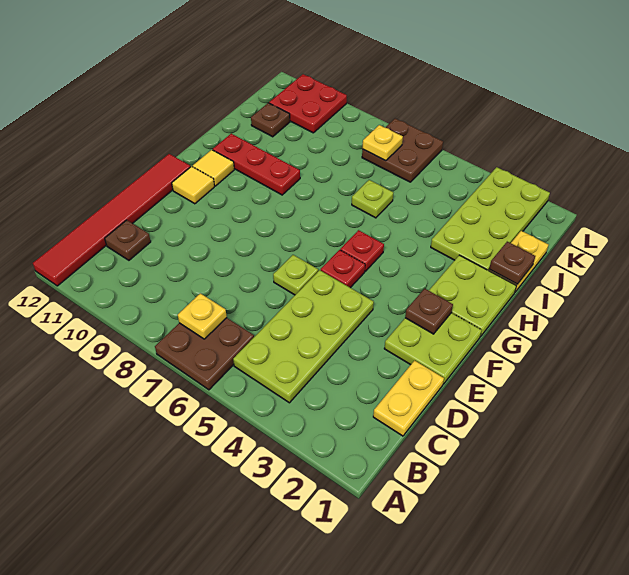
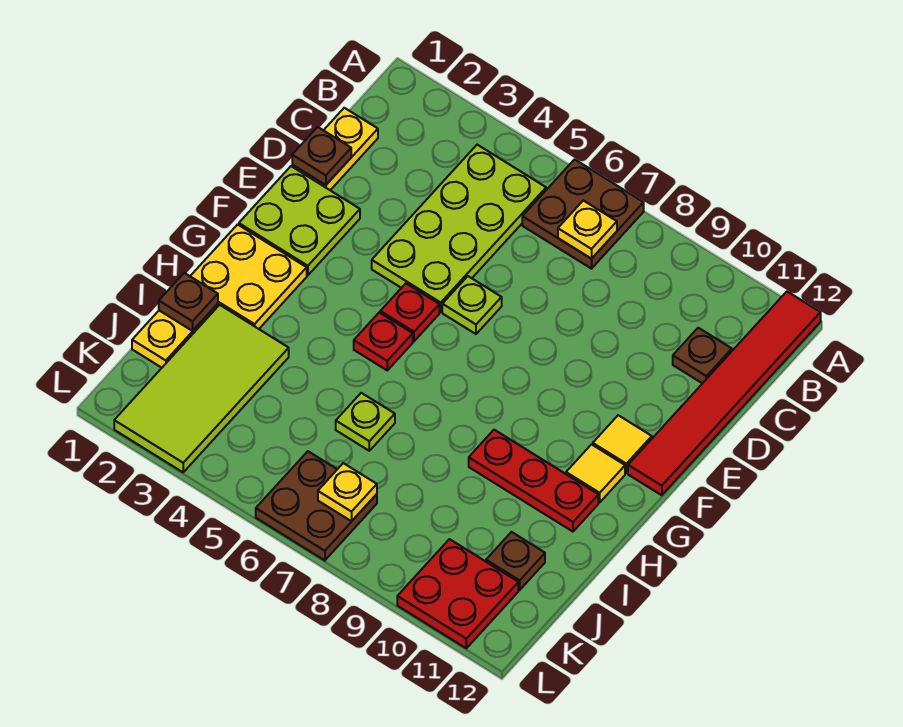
brown 1x1 plate [405,288,453,334] -> brown 1x1 plate moved to [292,127,351,185]
lime 2x2 plate [429,255,516,337] -> yellow 2x2 plate [190,225,307,329]
lime 2x4 plate [431,167,550,271] -> lime 2x4 tile [114,305,289,472]

